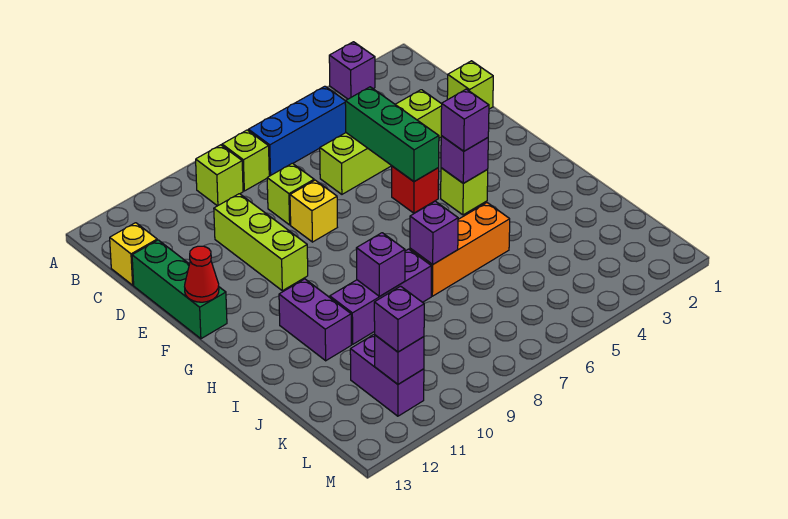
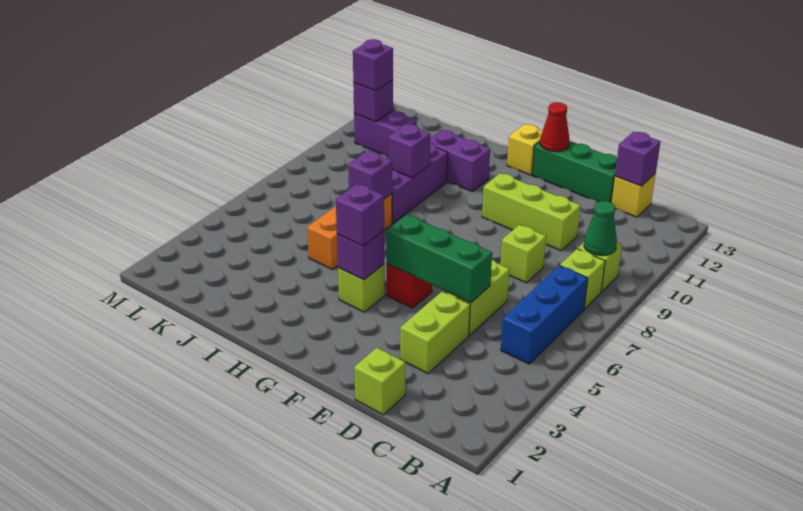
purple 1x1 brick [329,42,375,99] -> purple 1x1 brick moved to [615,132,661,186]
none -> green 1x1 cone [584,201,617,256]
yellow 1x1 brick [290,180,337,242] -> yellow 1x1 brick moved to [507,124,542,175]

